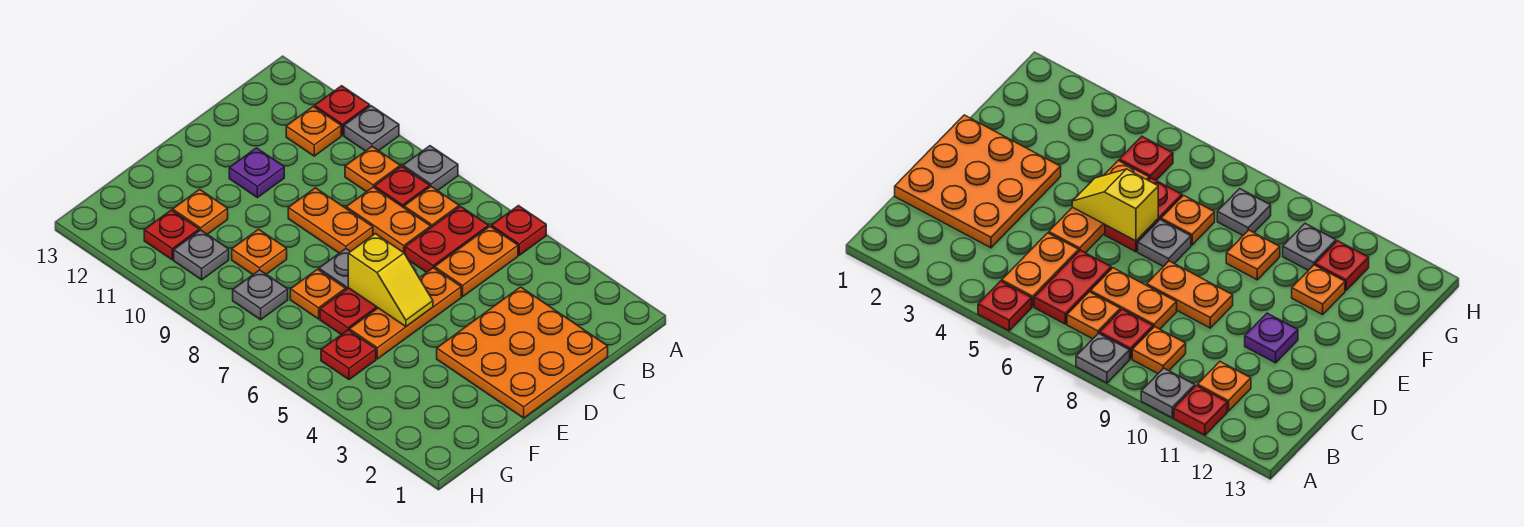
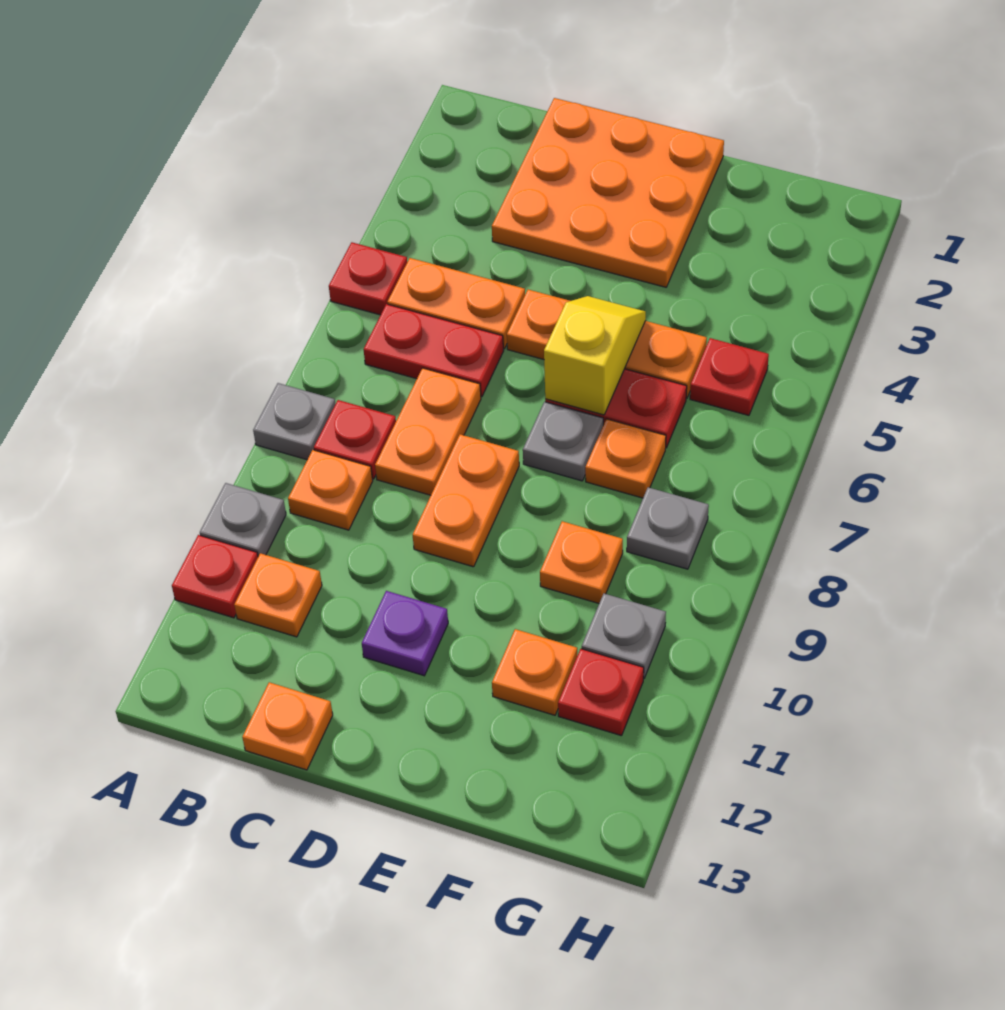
orange 1x1 plate [404,187,459,227] -> orange 1x1 plate moved to [242,682,333,770]

